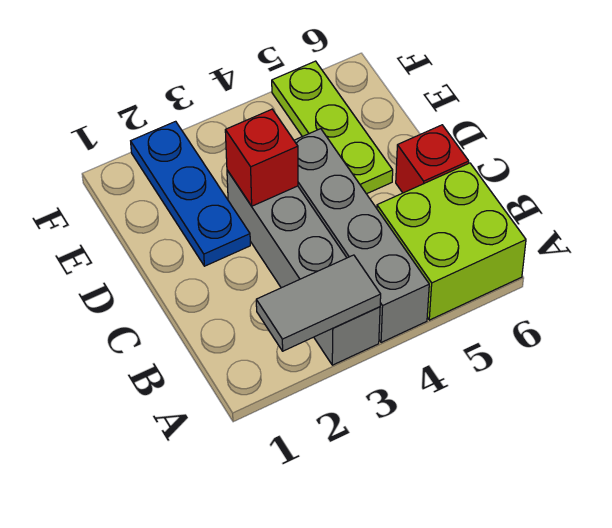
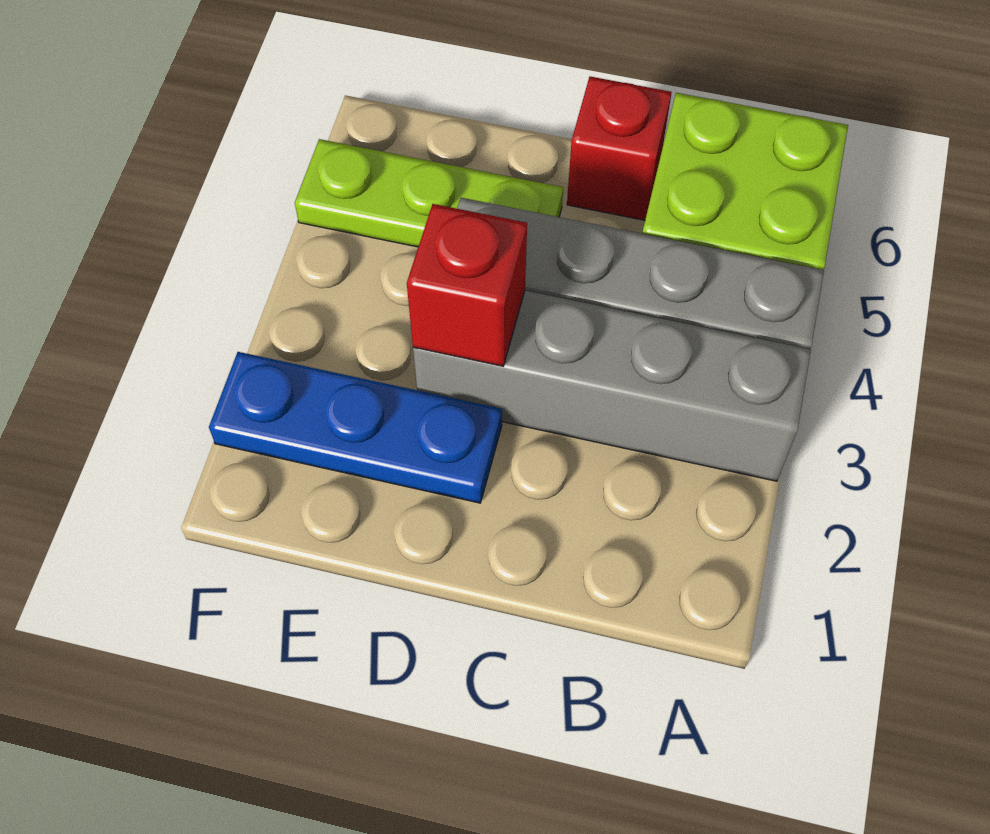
grey 1x2 tile [256,255,381,351] -> none

